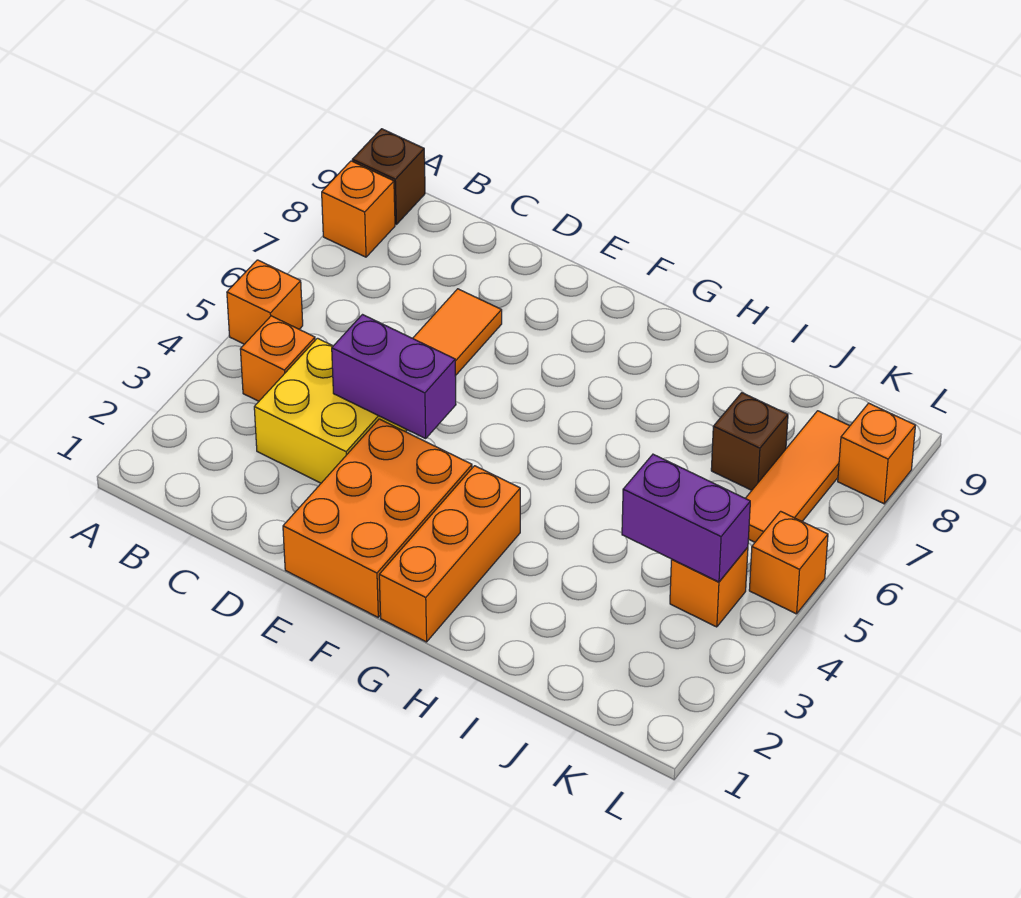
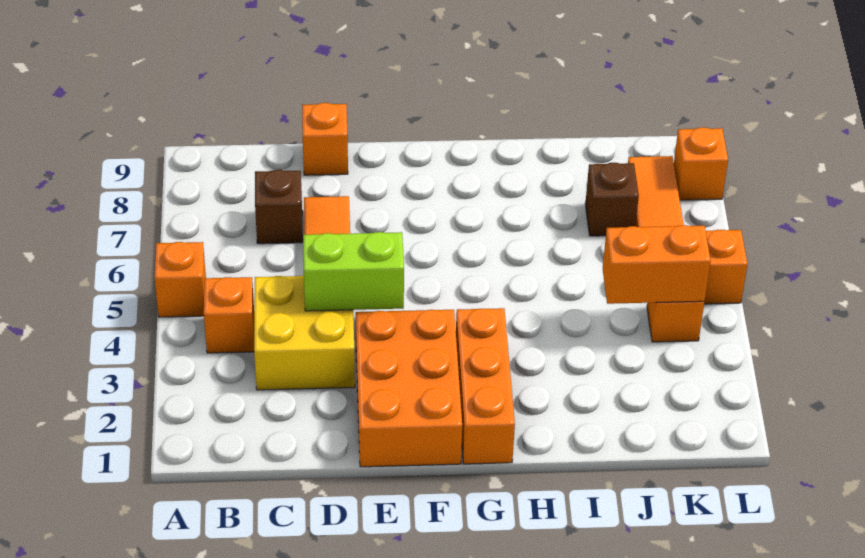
orange 1x1 brick [322,161,395,257] -> orange 1x1 brick moved to [302,103,348,175]
brown 1x1 brick [352,129,425,224] -> brown 1x1 brick moved to [255,170,303,244]
purple 1x2 brick [332,315,456,439] -> lime 1x2 brick [303,232,404,311]
purple 1x2 brick [622,454,750,582] -> orange 1x2 brick [603,225,711,304]

